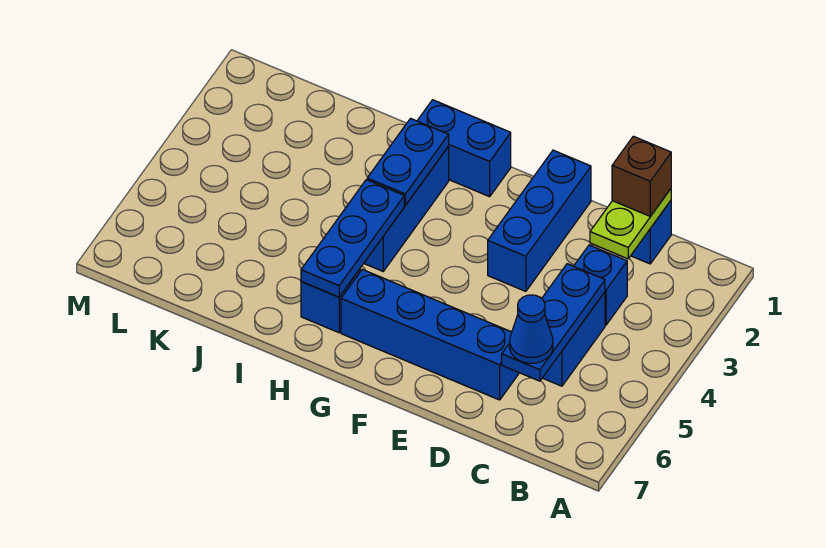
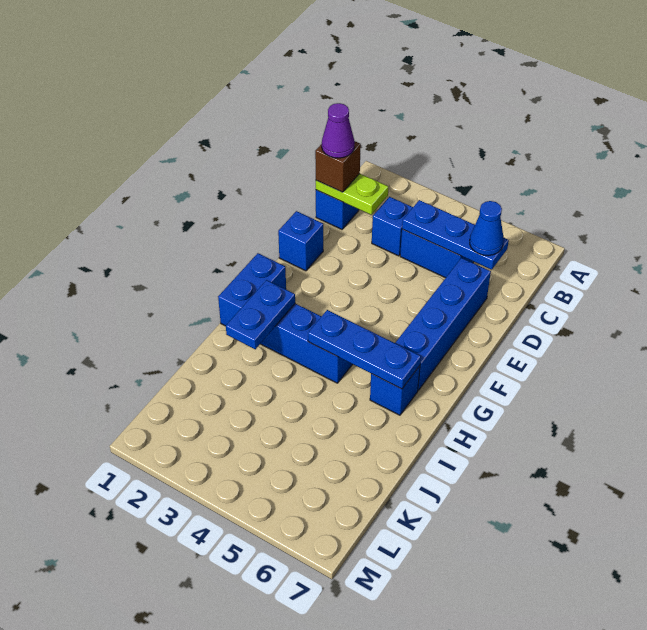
none -> purple 1x1 cone [322,103,355,158]
blue 1x3 brick [488,150,591,291] -> blue 1x1 brick [278,211,323,271]
blue 1x2 plate [367,119,449,205] -> blue 1x2 plate turned to [226,280,295,349]

